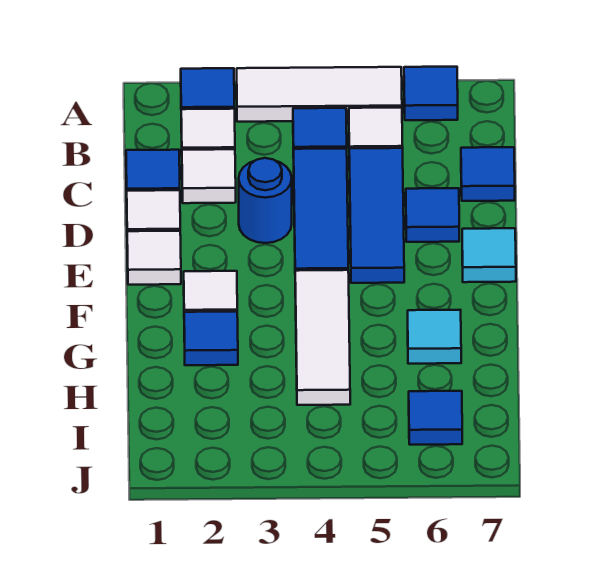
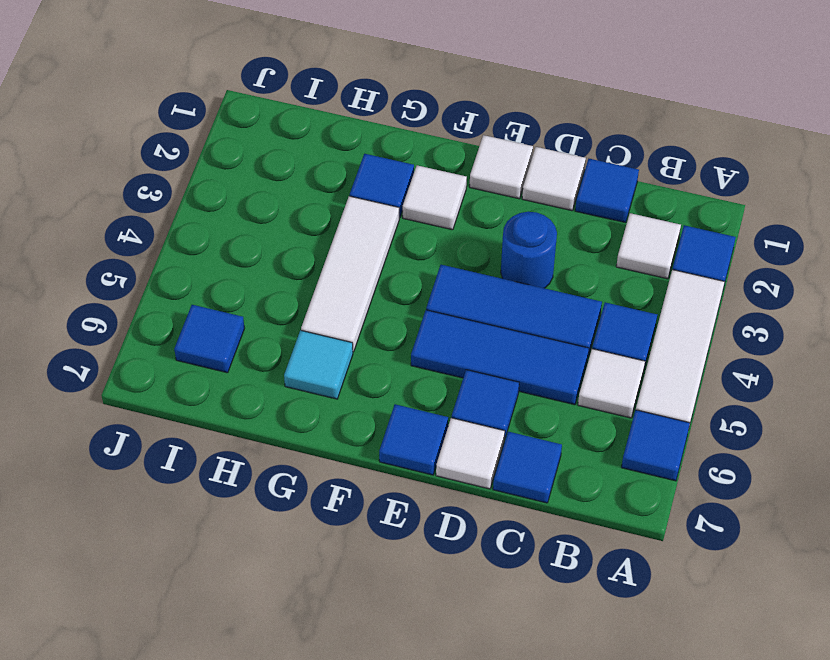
white 1x1 tile [182,149,236,203] -> white 1x1 tile moved to [436,418,505,489]
cyan 1x1 tile [462,228,516,282] -> blue 1x1 tile [379,404,448,475]
white 1x3 tile [295,270,350,405] -> white 1x3 tile turned to [301,196,399,352]

